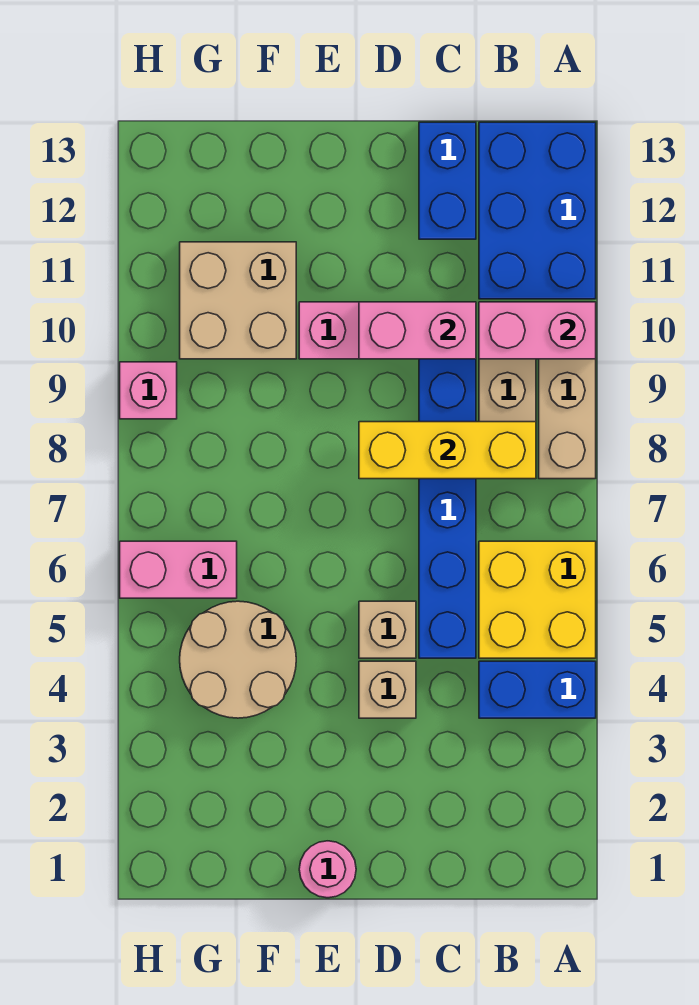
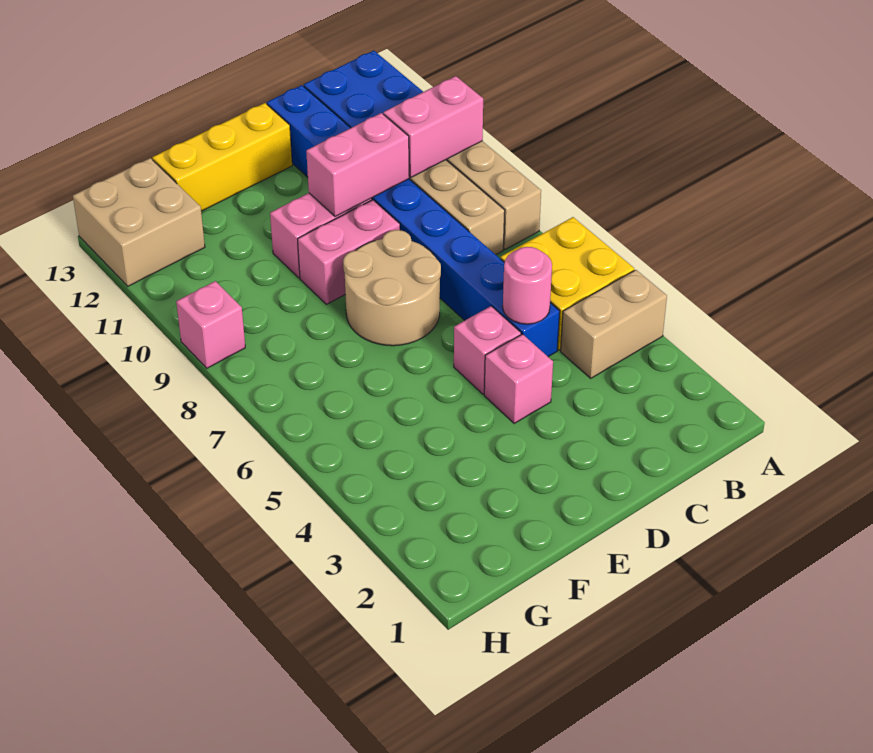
blue 1x2 brick [479,661,596,718] -> tan 1x2 brick [561,270,667,378]
yellow 1x3 brick [359,422,536,479] -> yellow 1x3 brick moved to [152,103,292,211]
tan 1x1 brick [359,661,416,718] -> pink 1x1 brick [484,334,553,424]
tan 1x1 brick [359,601,416,658] -> pink 1x1 brick [454,306,521,394]
pink 1x1 round brick [299,841,356,898] -> pink 1x1 round brick moved to [503,247,552,324]
tan 2x2 round brick [180,601,296,718] -> tan 2x2 round brick moved to [343,230,441,346]
tan 2x2 brick [180,242,296,359] -> tan 2x2 brick moved to [73,158,205,286]
pink 1x2 brick [120,541,237,598] -> pink 1x2 brick moved to [298,200,400,304]

